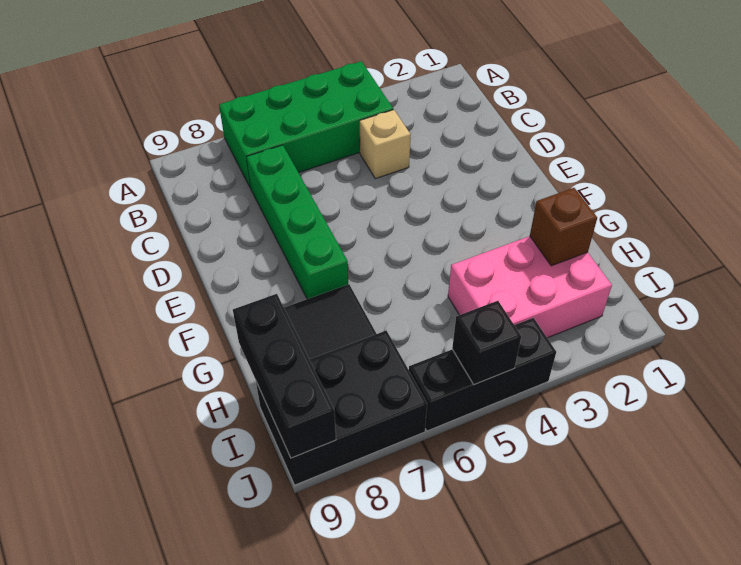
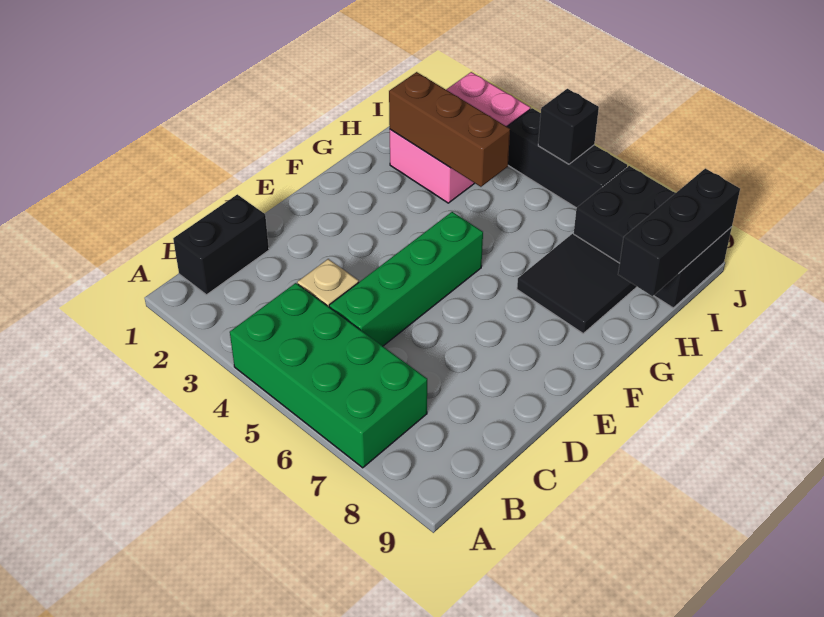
none -> black 1x2 brick [173,194,269,295]
green 1x4 brick [246,145,348,299] -> green 1x4 brick moved to [329,212,483,346]
pink 2x3 brick [448,236,612,338] -> pink 2x3 brick turned to [390,72,531,203]
brown 1x1 brick [530,188,597,266] -> brown 1x3 brick [389,72,510,187]

